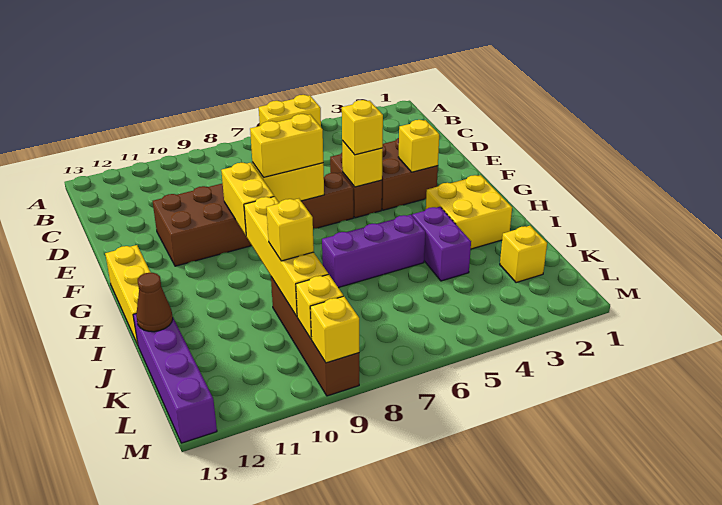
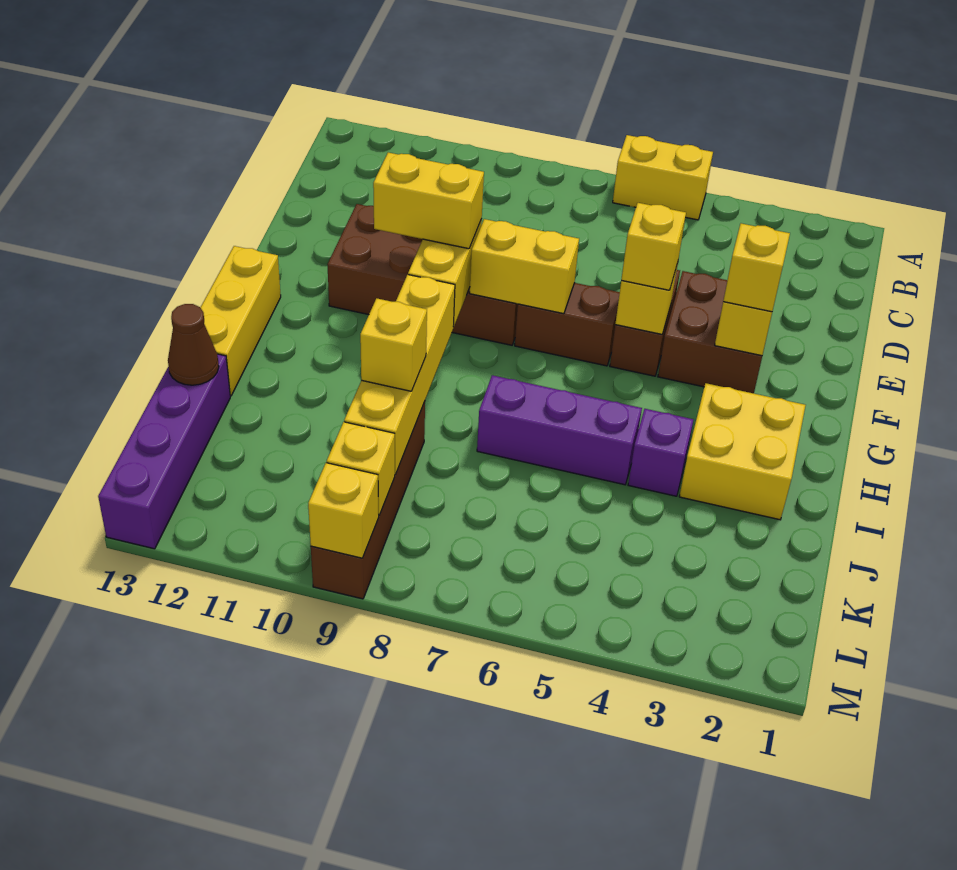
yellow 1x2 brick [250,114,323,178] -> yellow 1x2 brick moved to [373,152,484,249]
purple 1x2 brick [412,207,471,281] -> purple 1x1 brick [628,409,693,496]
yellow 1x1 brick [500,226,547,283] -> yellow 1x1 brick moved to [723,223,790,312]

